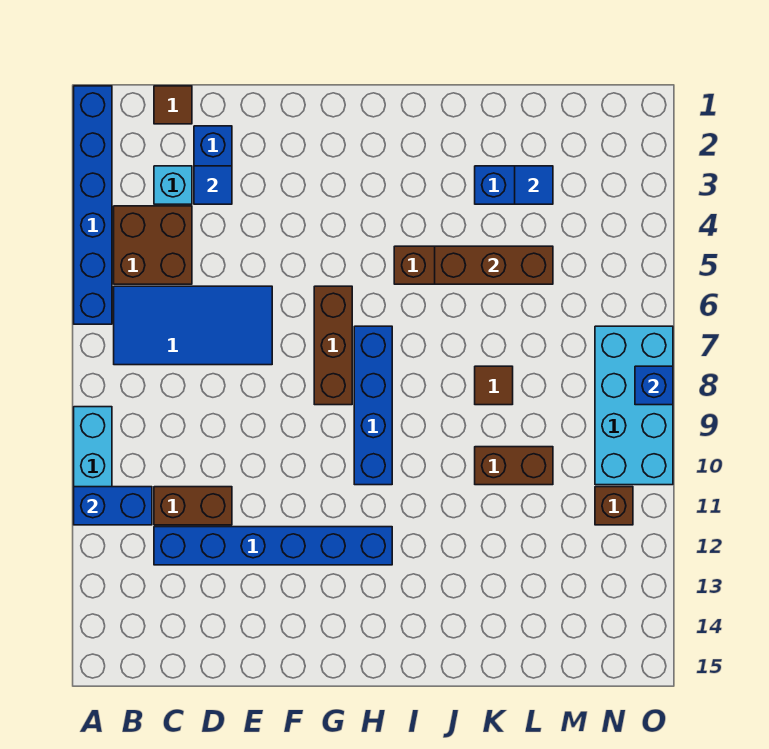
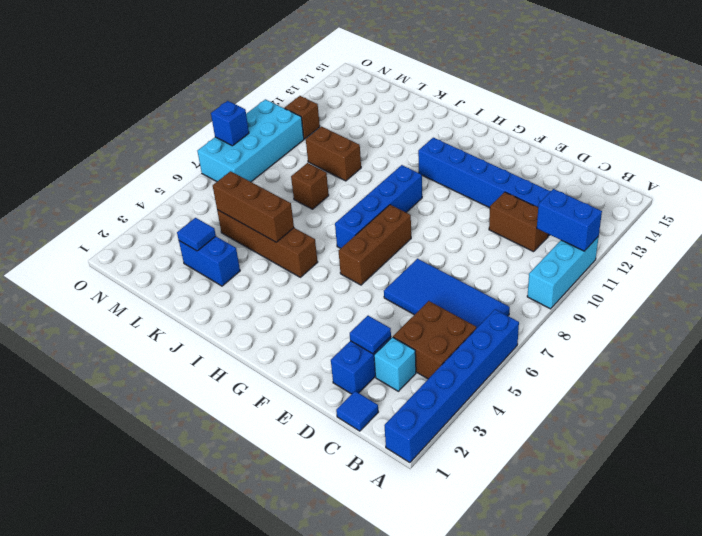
brown 1x1 tile [154,86,192,124] -> blue 1x1 tile [336,391,378,431]
brown 1x1 tile [475,366,513,405] -> brown 1x1 brick [291,163,329,209]

